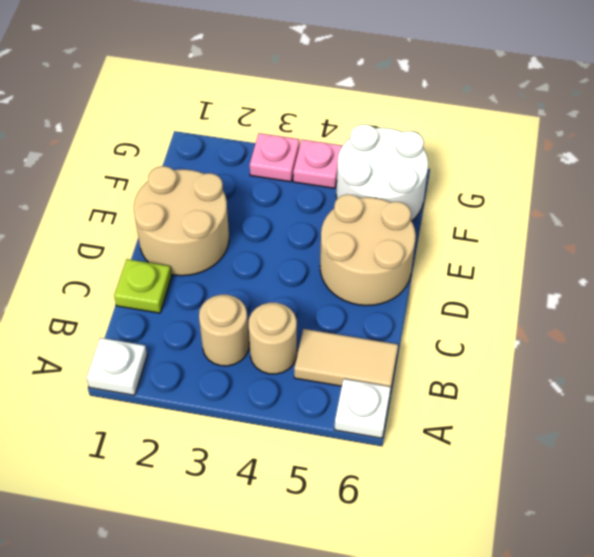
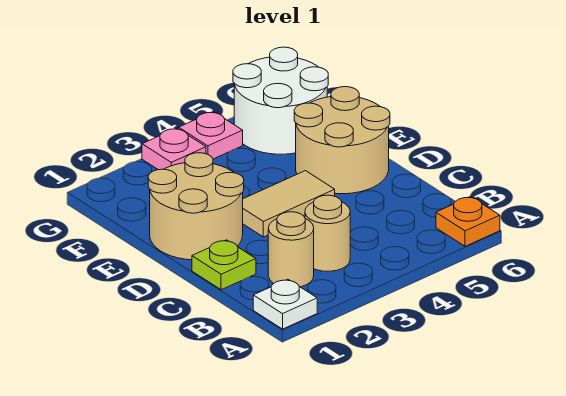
white 1x1 plate [334,379,391,438] -> orange 1x1 plate [436,197,500,246]
tan 1x1 round brick [249,303,297,374] -> tan 1x1 round brick moved to [268,212,314,287]
tan 1x2 tile [294,329,398,392] -> tan 1x2 tile moved to [243,171,335,237]

